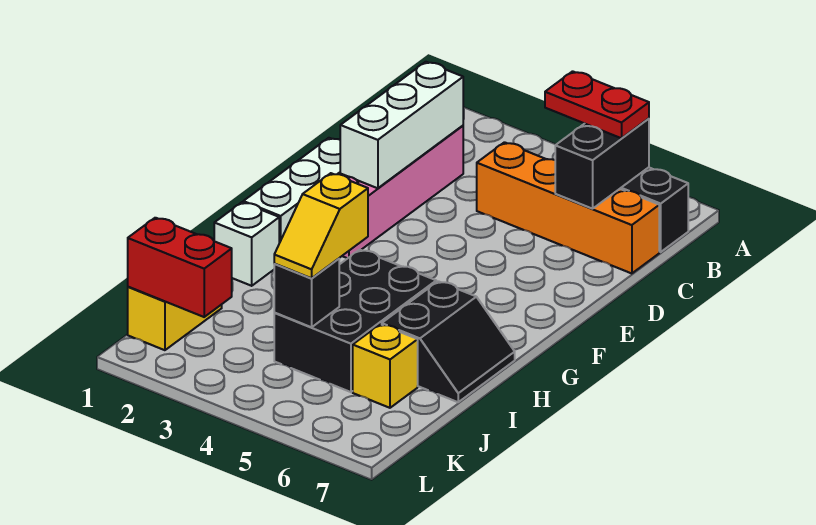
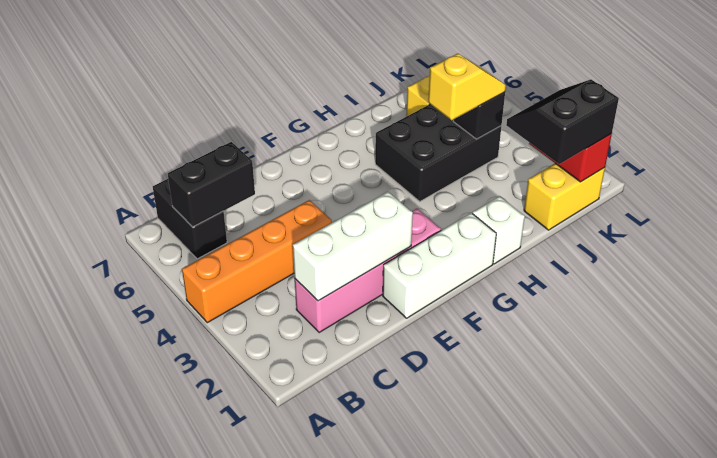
red 1x2 plate [545,71,649,138] -> none
orange 1x4 brick [477,142,659,274] -> orange 1x4 brick turned to [182,200,332,323]
black 2x2 slope [382,281,515,402] -> black 2x2 slope moved to [506,79,619,164]

